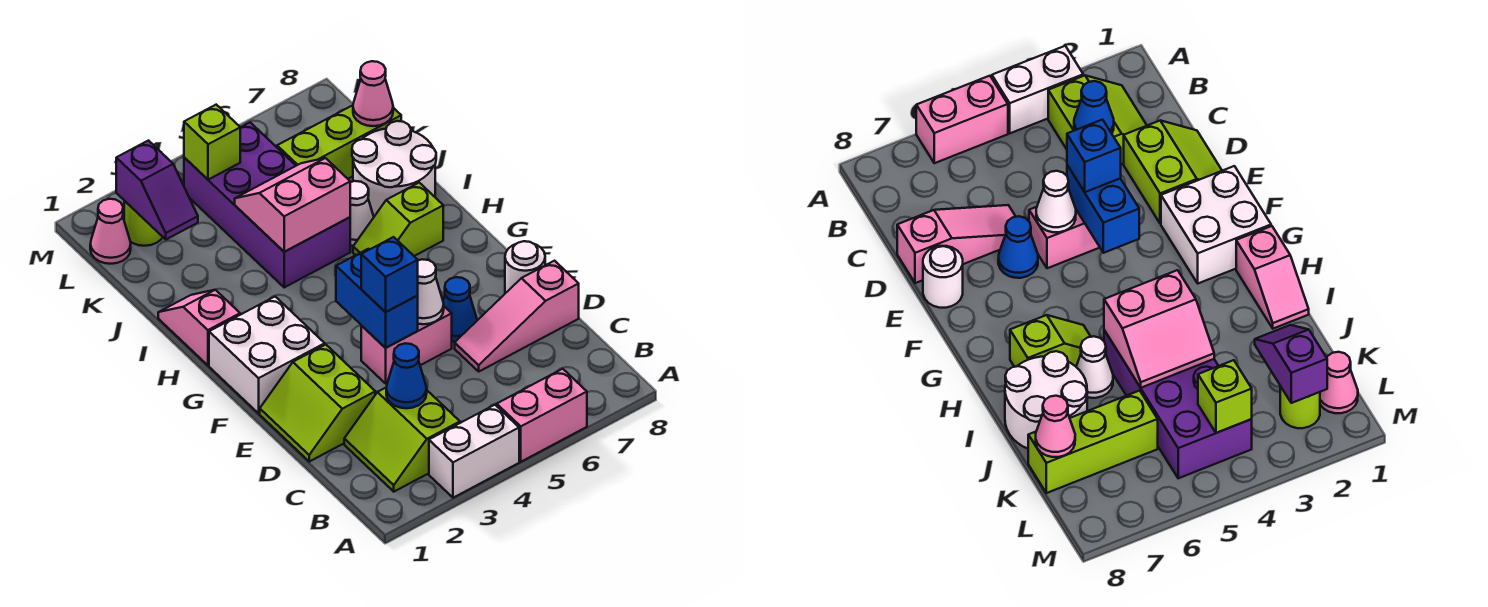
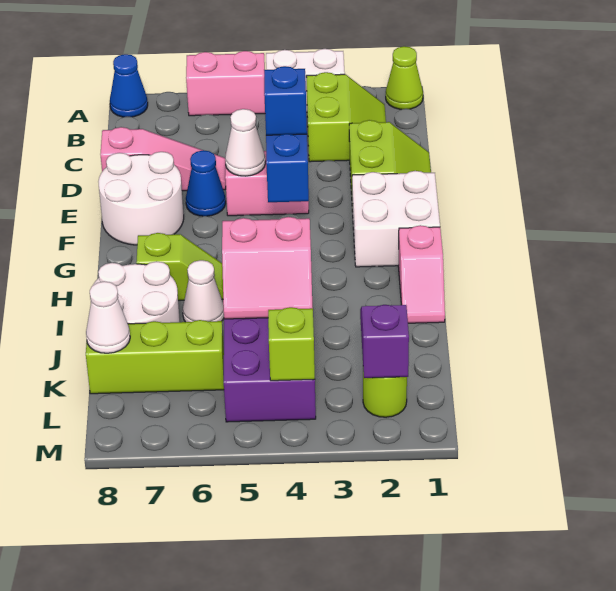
none -> lime 1x1 cone [386,46,423,109]
blue 1x1 cone [386,343,427,408] -> blue 1x1 cone moved to [110,54,148,117]
white 1x1 round brick [505,241,545,293] -> white 2x2 round brick [98,152,184,245]
pink 1x1 cone [353,61,393,126] -> white 1x1 cone [86,281,130,353]
pink 1x1 cone [90,199,131,264] -> none

